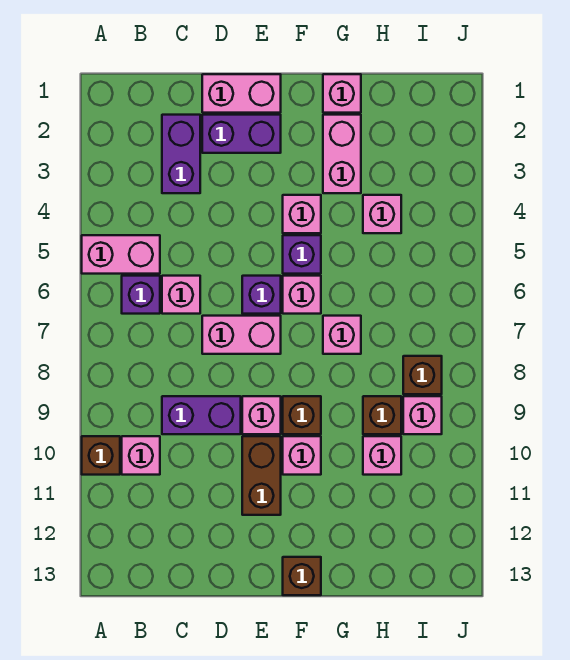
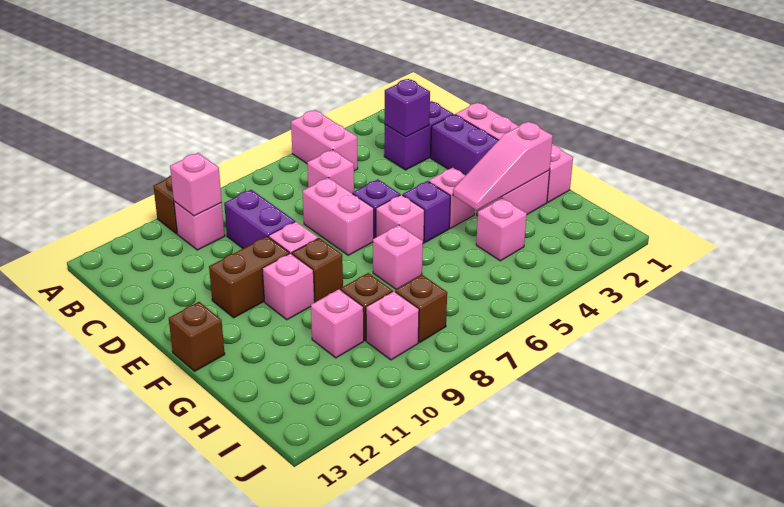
purple 1x1 brick [122,276,160,314] -> purple 1x1 brick moved to [385,79,430,137]
none -> pink 1x1 brick [170,153,222,216]
none -> pink 1x3 slope [453,122,553,210]

